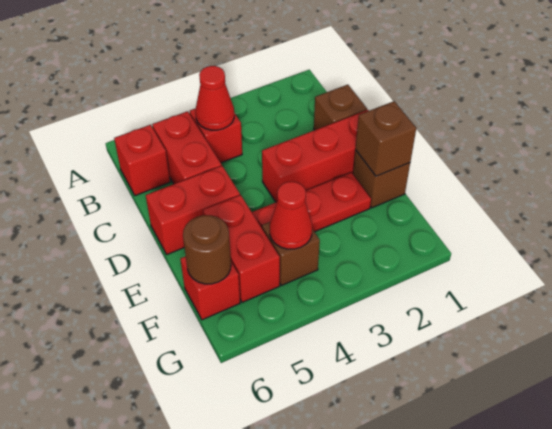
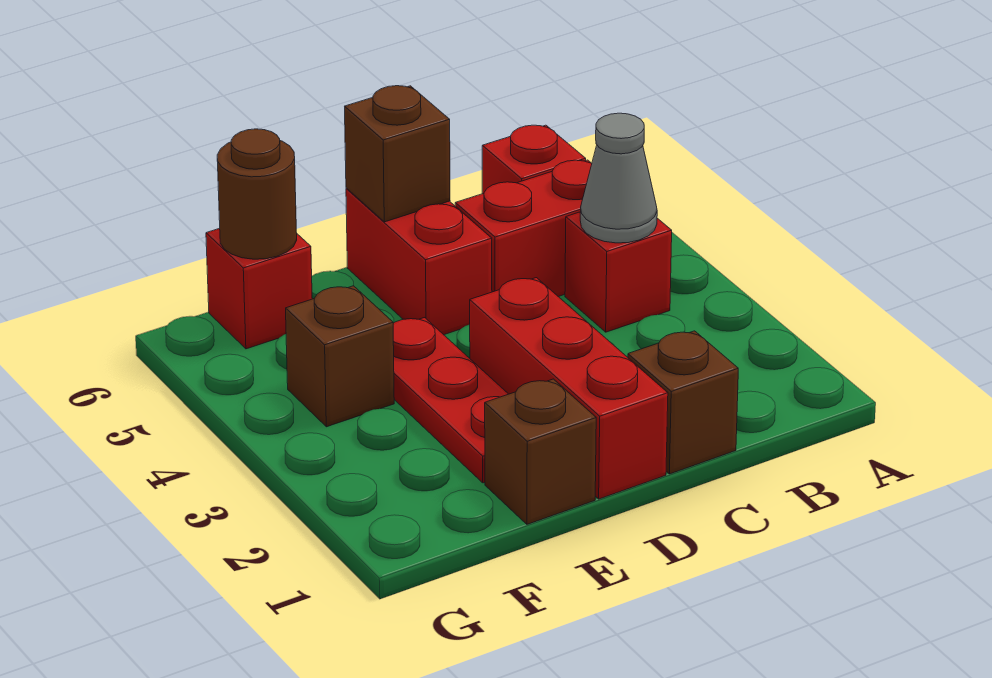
red 1x1 cone [195,66,234,130] -> grey 1x1 cone [580,113,657,243]
brown 1x1 brick [355,101,416,176] -> brown 1x1 brick moved to [345,86,450,222]
red 1x2 brick [203,195,280,303] -> none
red 1x1 cone [270,182,312,249] -> none

